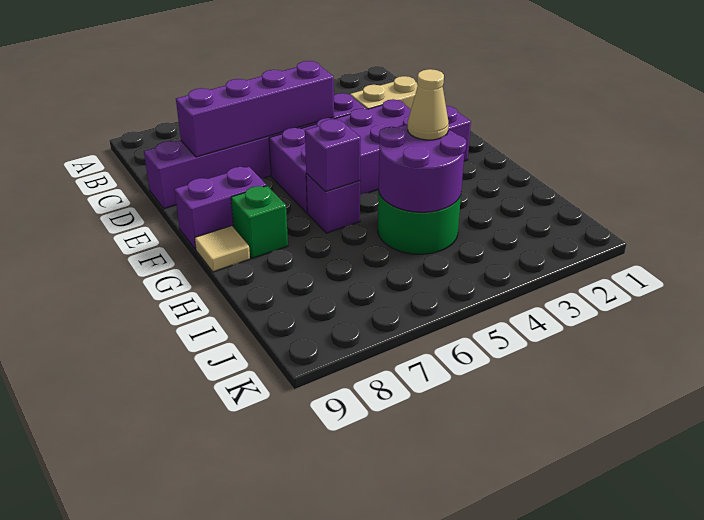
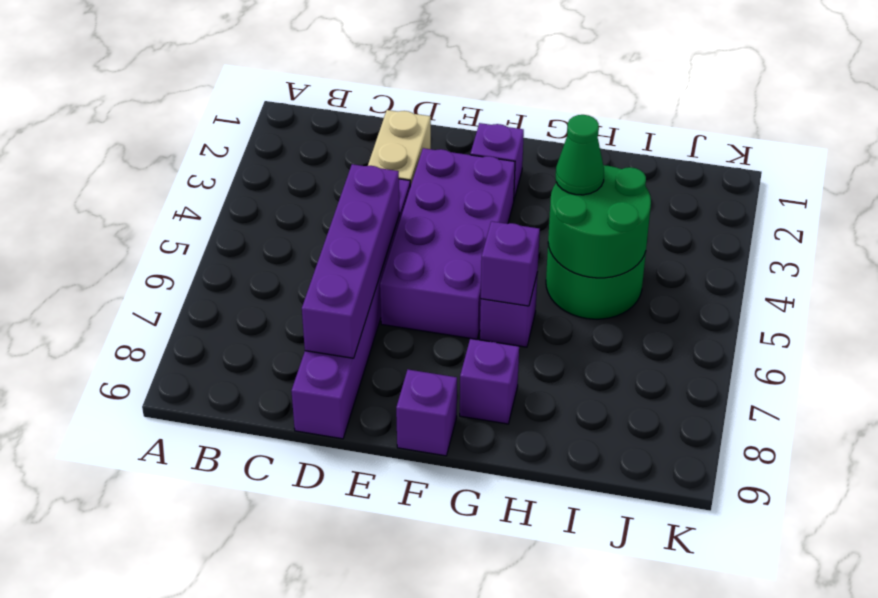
purple 1x2 brick [174,167,267,250] -> purple 1x1 brick [396,370,457,456]
green 1x1 brick [231,186,288,259] -> purple 1x1 brick [460,339,519,424]
tan 1x1 tile [195,226,250,272] -> none
purple 2x2 round brick [378,125,466,212] -> green 2x2 round brick [548,165,651,278]
tan 1x1 cone [408,69,449,140] -> green 1x1 cone [556,115,604,195]

